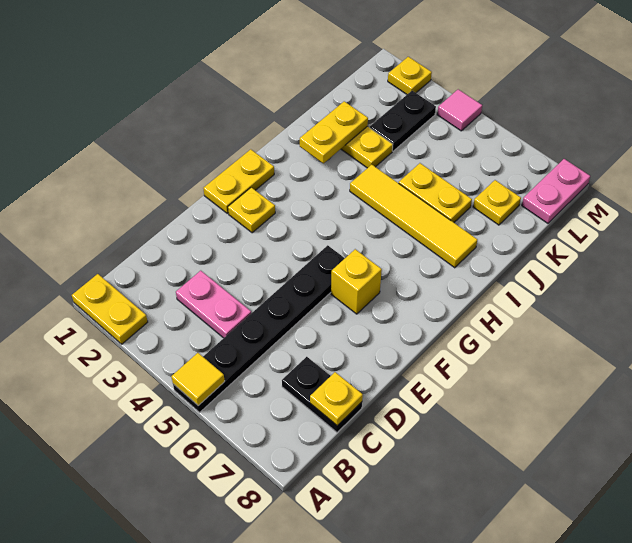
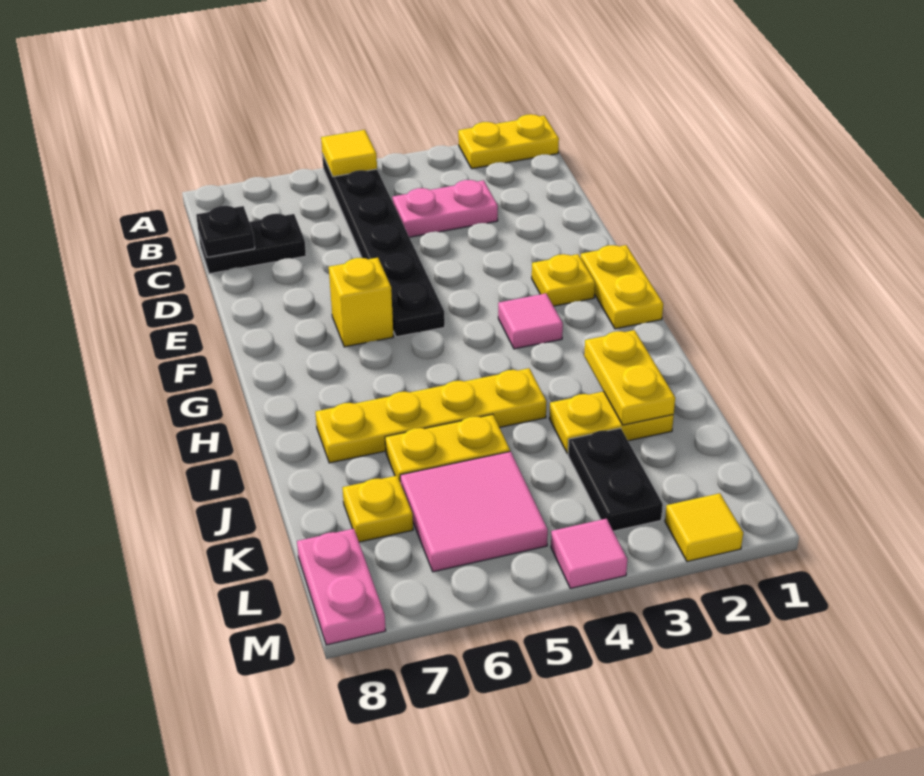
yellow 1x1 plate [310,372,363,426] -> black 1x1 plate [196,206,255,257]
none -> pink 1x1 tile [498,293,563,349]
yellow 1x4 tile [350,165,477,268] -> yellow 1x4 plate [315,368,546,463]
none -> pink 2x2 tile [400,452,548,572]
yellow 1x1 plate [388,57,432,94] -> yellow 1x1 tile [665,493,743,562]

